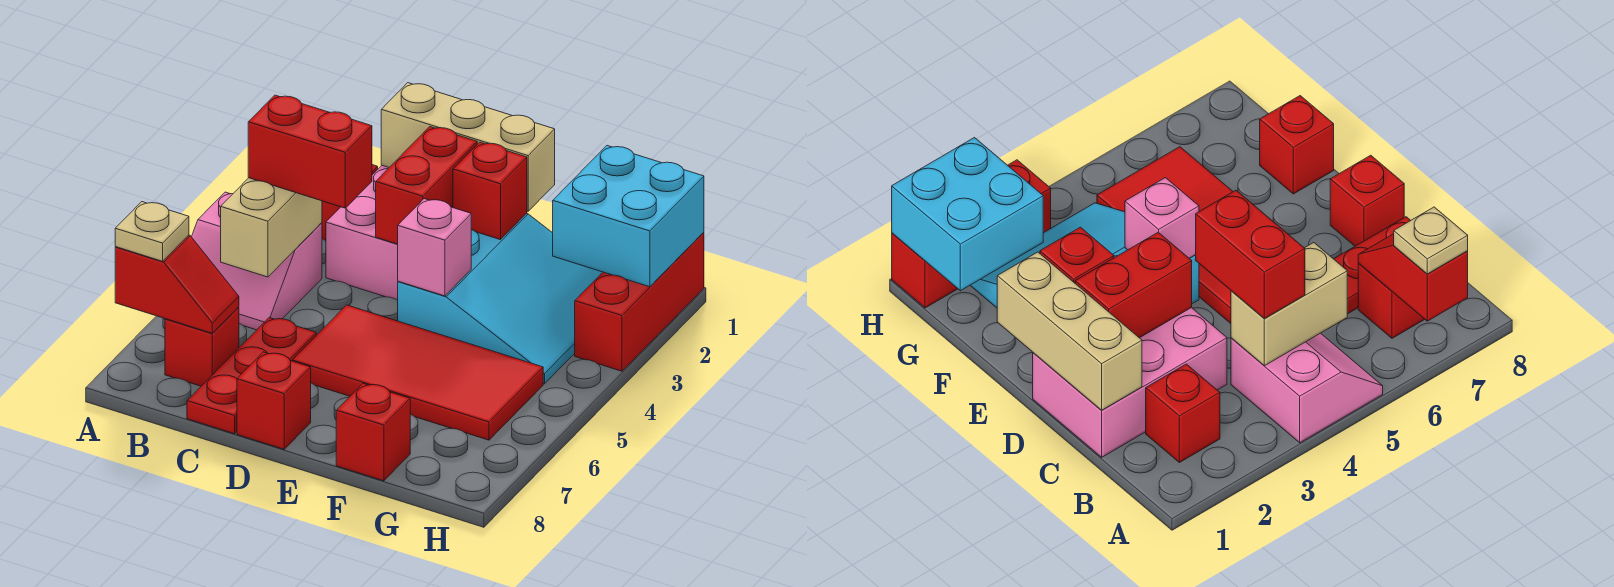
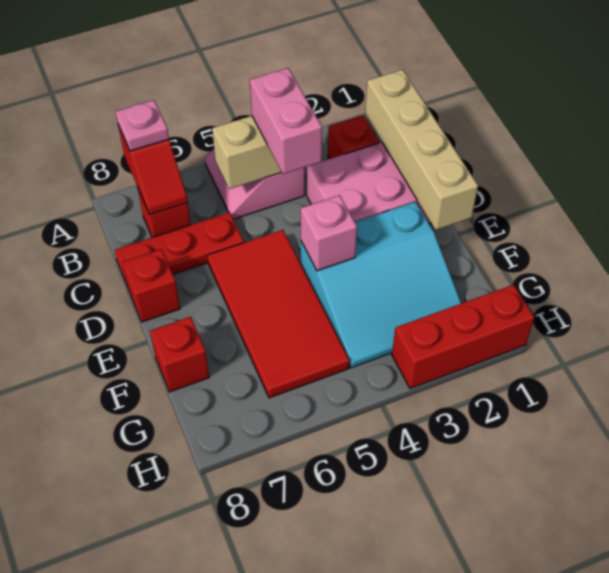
tan 1x1 plate [115,202,189,261] -> pink 1x1 plate [116,100,169,151]
red 1x2 brick [248,95,372,208] -> pink 1x2 brick [250,68,322,174]
tan 1x3 brick [381,83,555,211] -> tan 1x4 brick [365,70,478,230]
red 1x2 brick [376,127,477,244] -> none
red 1x1 brick [453,142,527,240] -> none
cyan 2x2 brick [553,146,704,287] -> none

